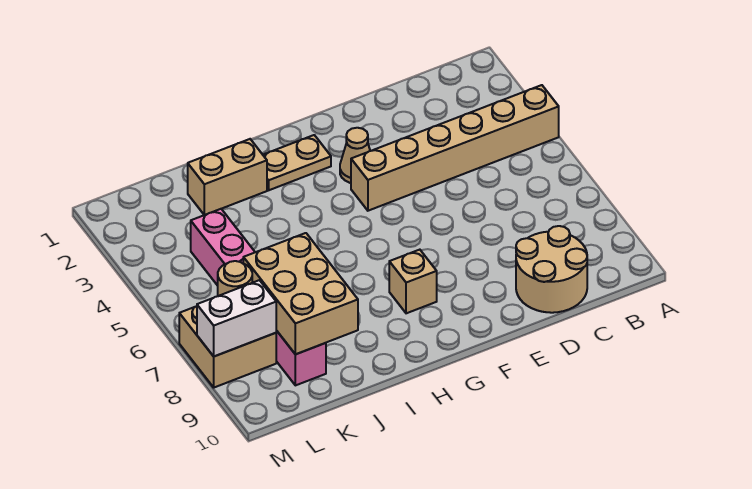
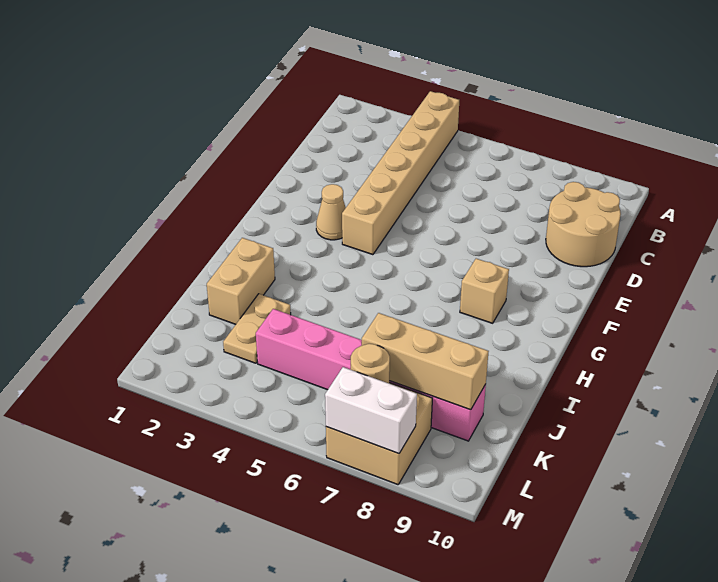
tan 1x2 plate [263,135,331,190] -> tan 1x2 plate moved to [223,294,291,363]
tan 2x3 brick [243,233,358,354] -> tan 1x3 brick [362,313,489,410]
white 1x2 brick [197,280,276,356] -> white 1x2 brick turned to [325,367,417,454]

